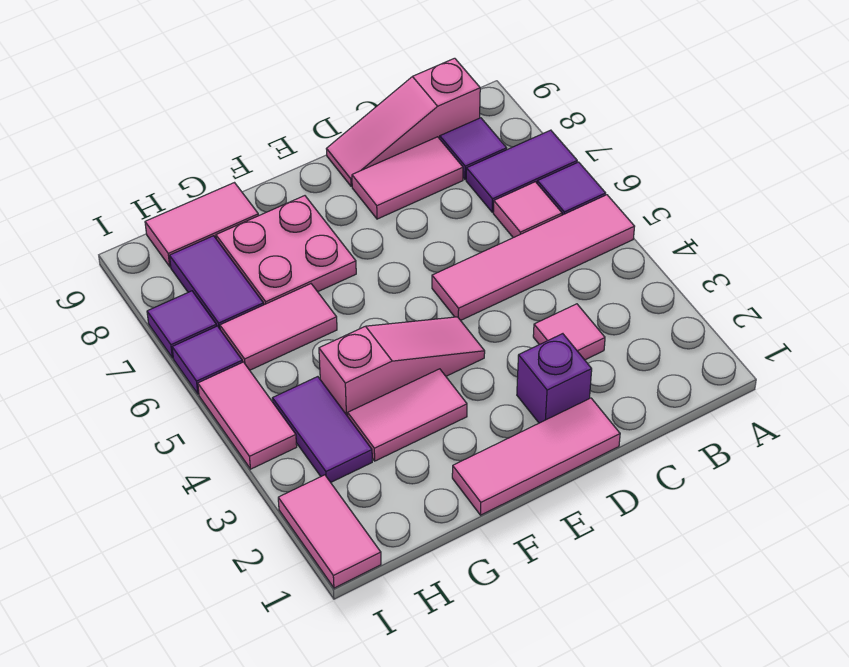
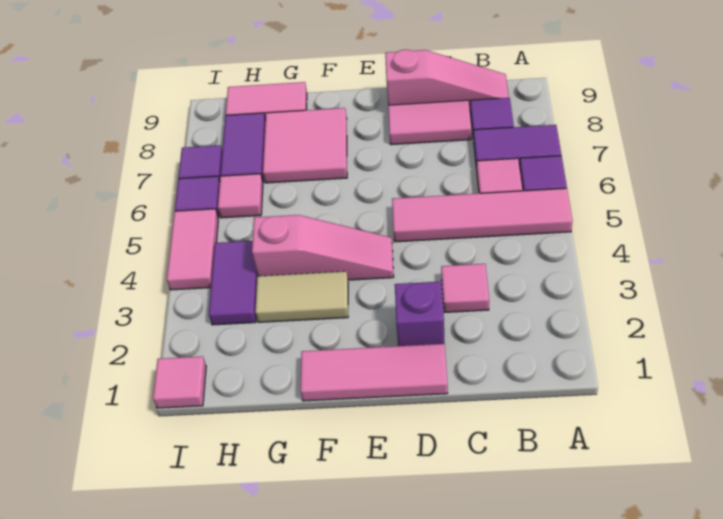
pink 1x3 slope [327,58,480,186] -> pink 1x3 slope turned to [385,50,509,110]
pink 1x2 tile [348,369,467,461] -> tan 1x2 tile [255,271,348,322]
pink 2x2 plate [216,196,356,305] -> pink 2x2 tile [263,108,347,183]
pink 1x2 tile [220,284,337,370] -> pink 1x1 tile [218,174,263,218]
pink 1x2 tile [278,475,381,588] -> pink 1x1 tile [153,356,206,408]

